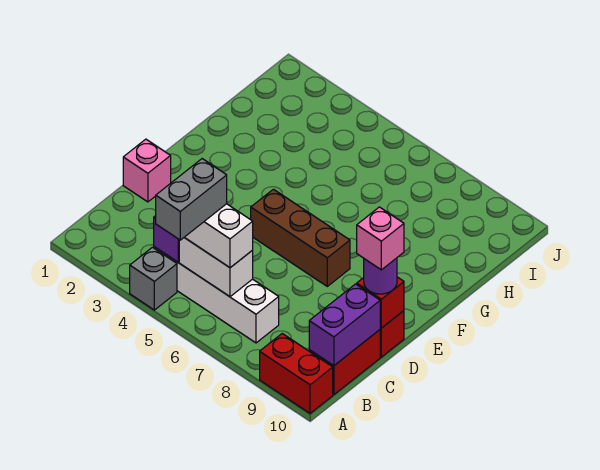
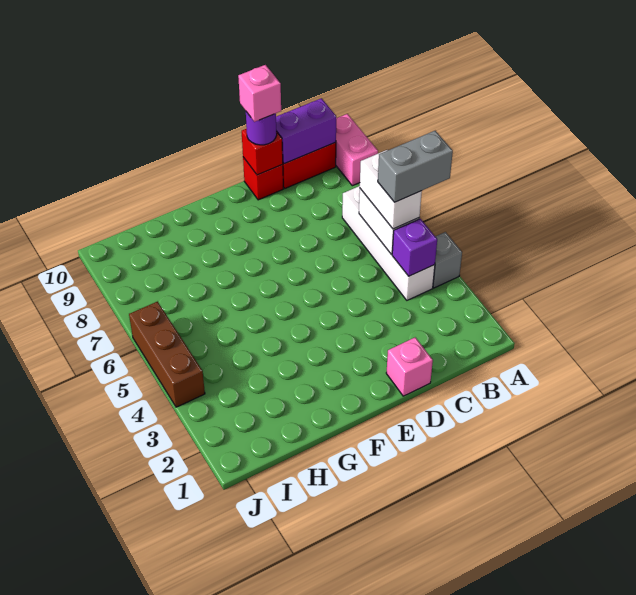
red 1x2 brick [260,334,333,413] -> pink 1x2 brick [336,114,378,186]
brown 1x3 brick [251,189,350,286] -> brown 1x3 brick moved to [129,302,205,407]

